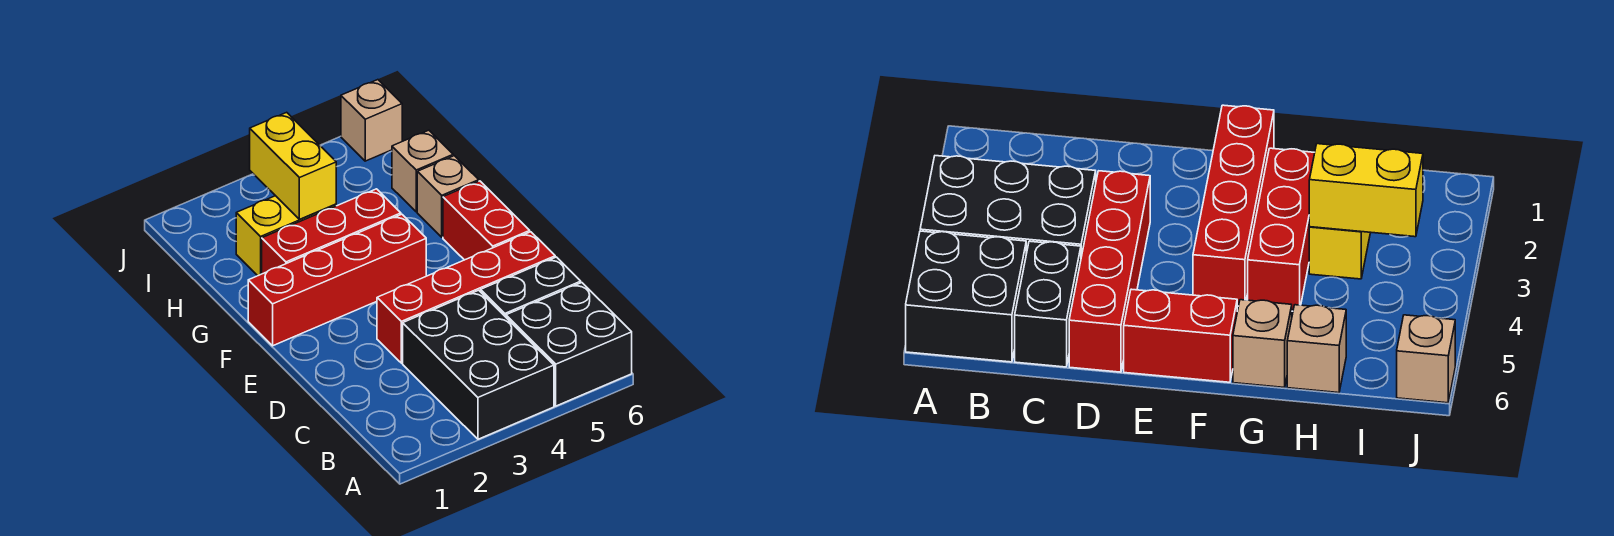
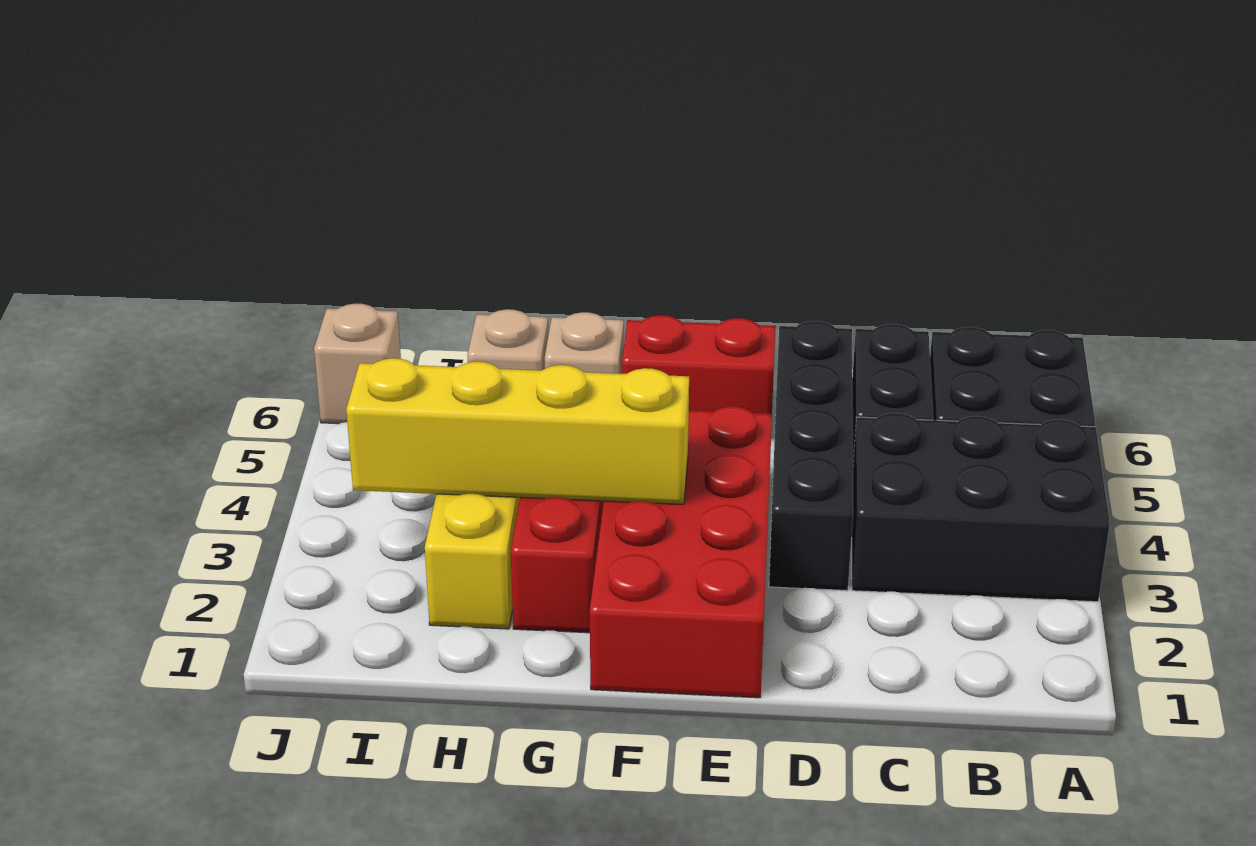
red 1x4 brick [377,232,555,363] -> black 1x4 brick [769,321,853,591]
red 1x4 brick [248,214,426,346] -> red 2x4 brick [590,406,772,698]
yellow 1x2 brick [250,112,336,219] -> yellow 1x4 brick [346,358,689,504]

